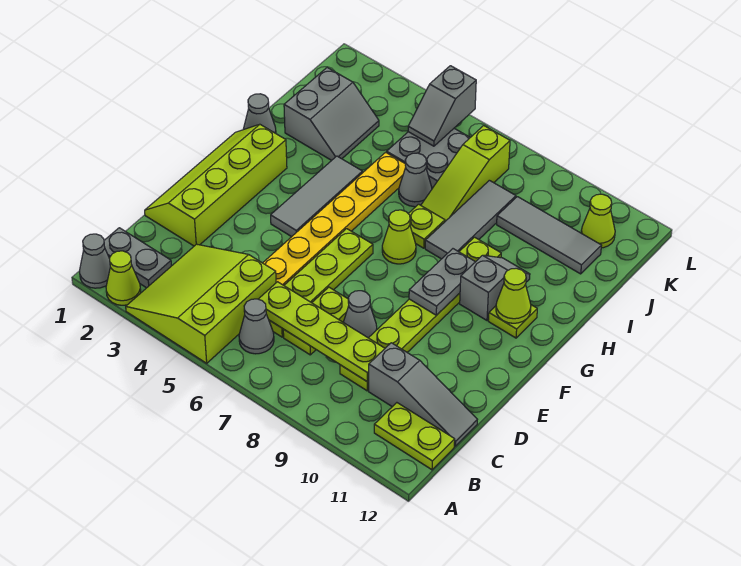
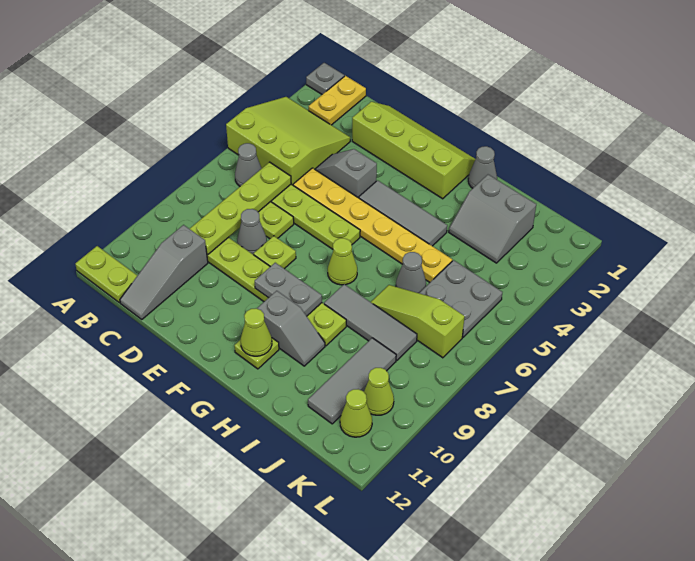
grey 1x1 cone [80,234,110,288] -> grey 1x1 plate [306,63,344,94]
lime 1x1 cone [106,251,141,305] -> lime 1x1 cone moved to [364,368,394,415]
grey 1x2 plate [104,228,172,288] -> yellow 1x2 plate [308,76,366,125]
lime 1x2 plate [374,403,455,470] -> lime 1x2 plate turned to [75,246,137,303]
lime 1x1 plate [408,204,445,248] -> lime 1x1 plate moved to [254,236,296,269]
grey 1x2 slope [408,66,476,146] -> grey 1x2 slope moved to [315,149,377,198]

